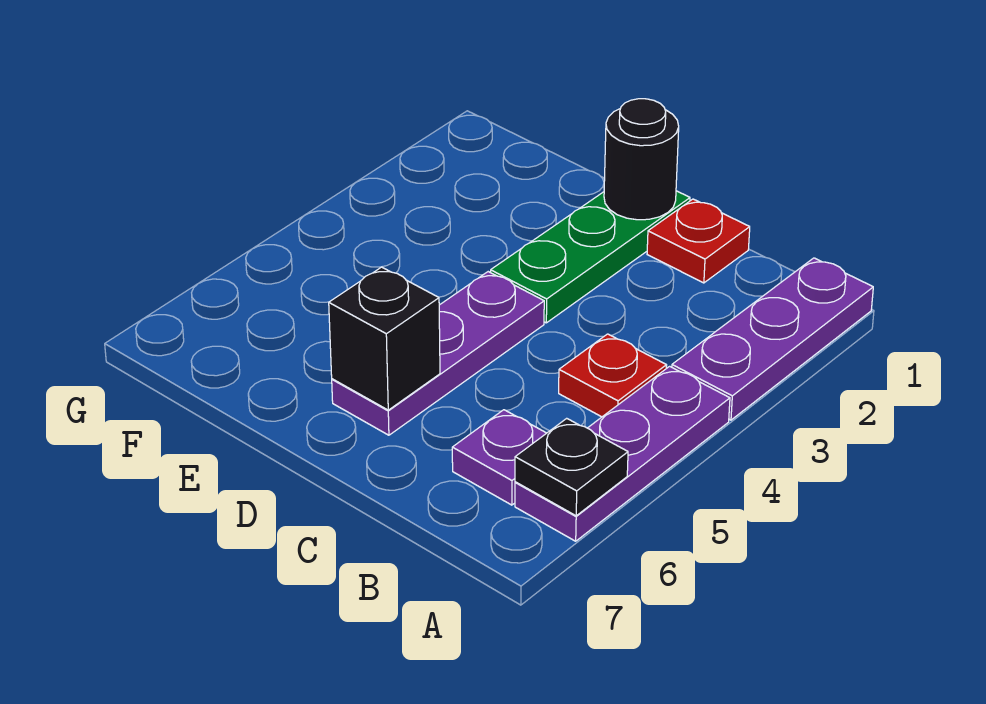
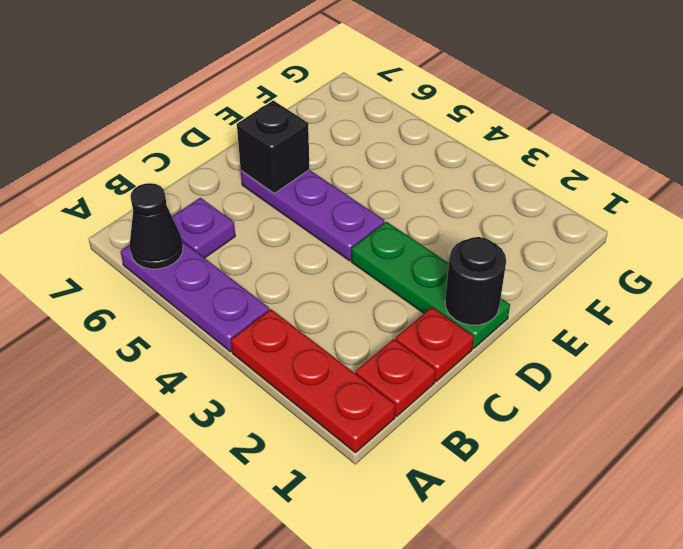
purple 1x3 plate [672,258,873,420] -> red 1x3 plate [231,309,396,453]
black 1x1 plate [515,418,628,516] -> black 1x1 cone [130,183,183,269]
red 1x1 plate [559,334,667,417] -> red 1x1 plate moved to [356,339,436,416]

